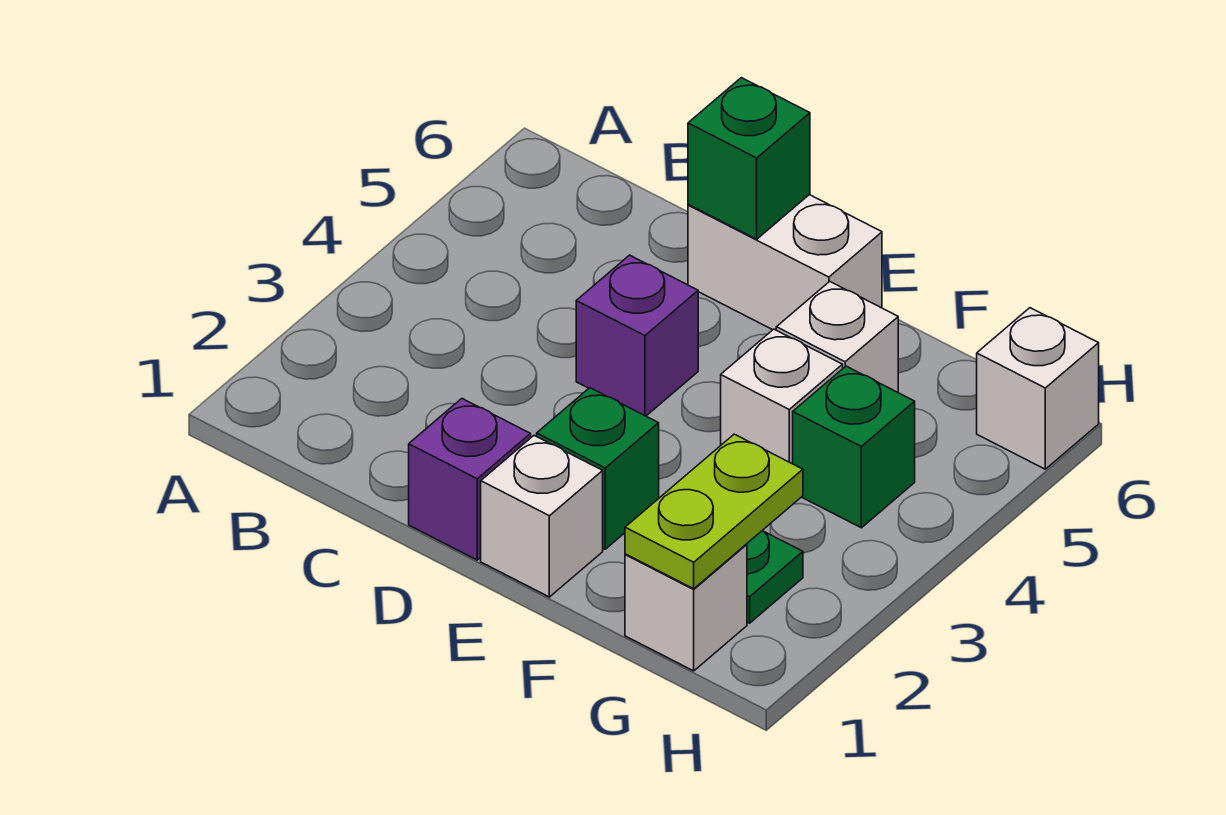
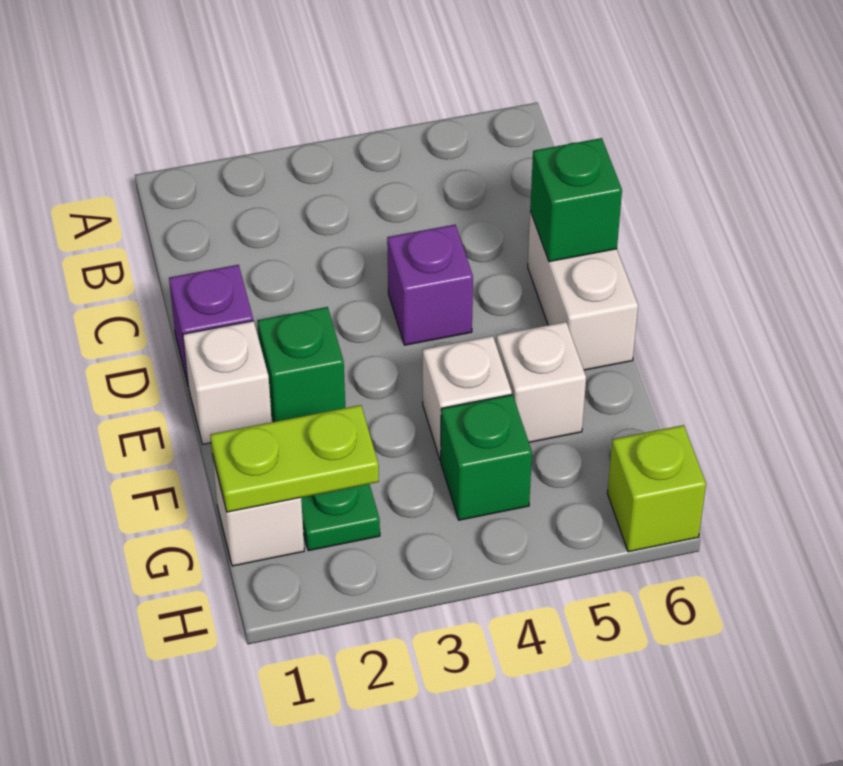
white 1x1 brick [977,308,1099,469] -> lime 1x1 brick [607,425,706,552]

